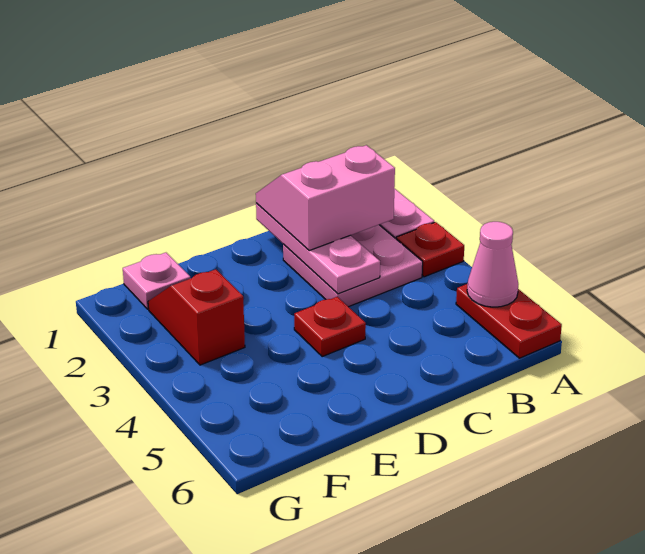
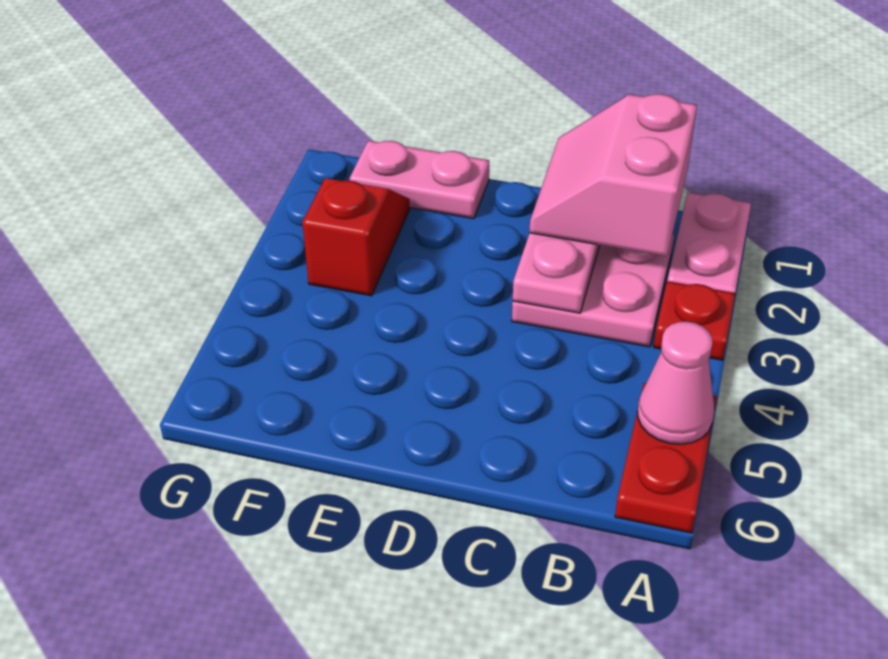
pink 2x2 slope [256,145,395,250] -> pink 2x2 slope turned to [529,94,697,256]
red 1x1 plate [294,297,366,357] -> none
pink 1x1 plate [123,253,190,309] -> pink 1x2 plate [350,141,489,219]

